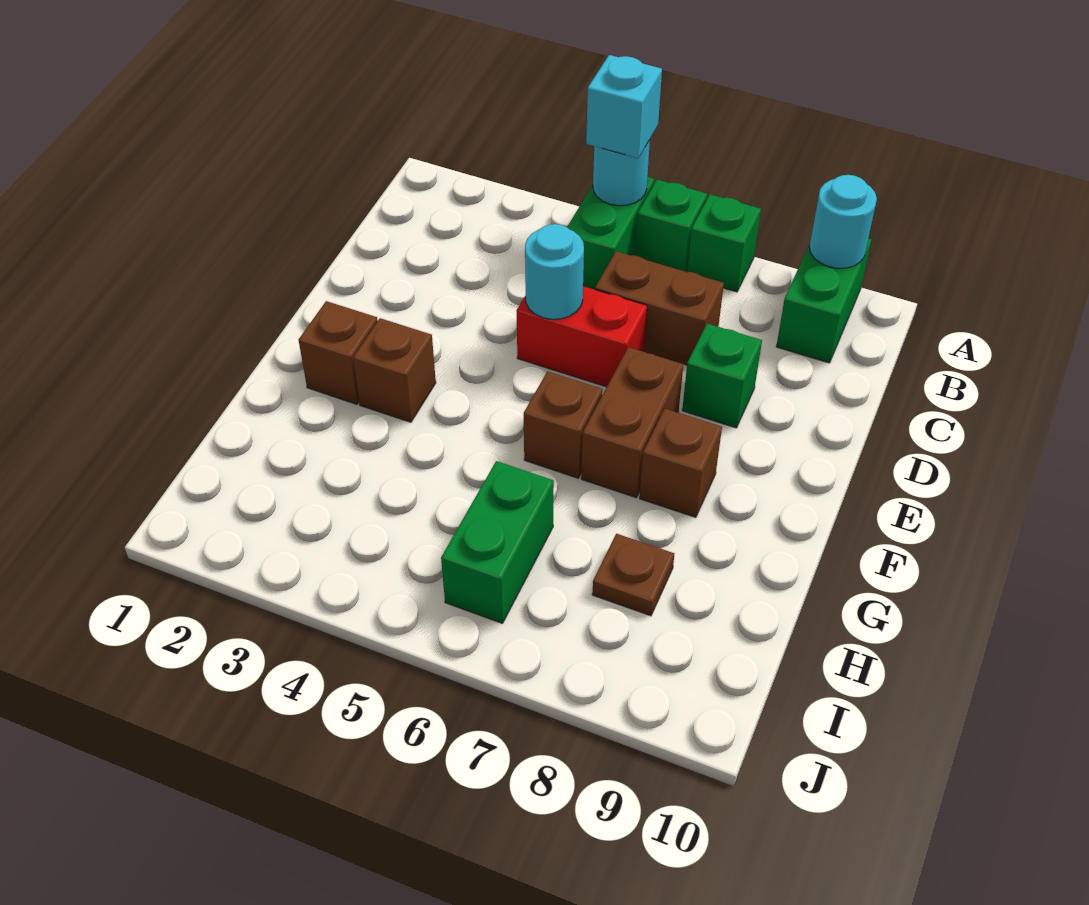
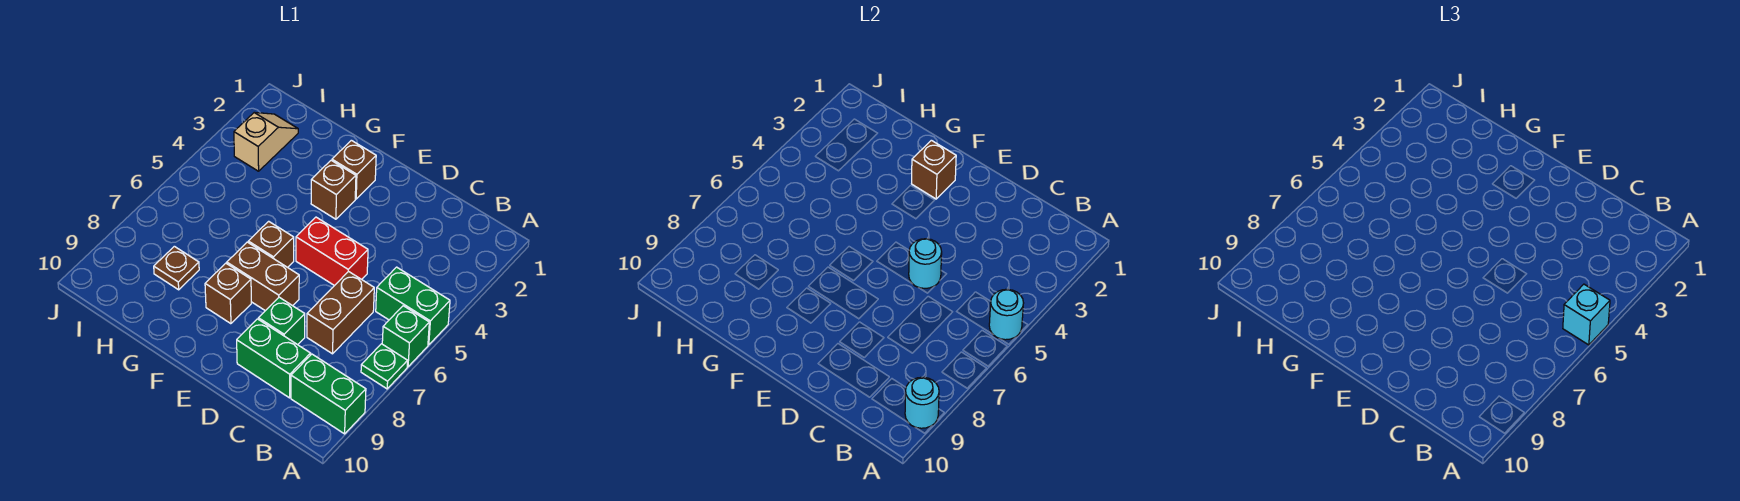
green 1x1 brick [687,194,761,292] -> green 1x1 plate [361,344,408,389]
red 1x2 brick [516,286,647,387] -> red 1x2 brick turned to [296,217,368,286]
none -> brown 1x1 brick [912,140,956,199]
green 1x2 brick [441,461,554,623] -> green 1x2 brick moved to [237,319,311,398]
none -> tan 1x2 slope [234,113,298,171]

